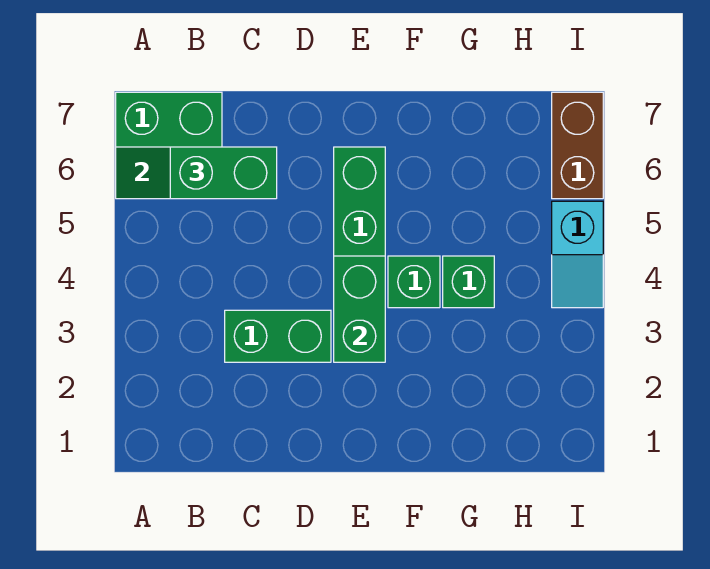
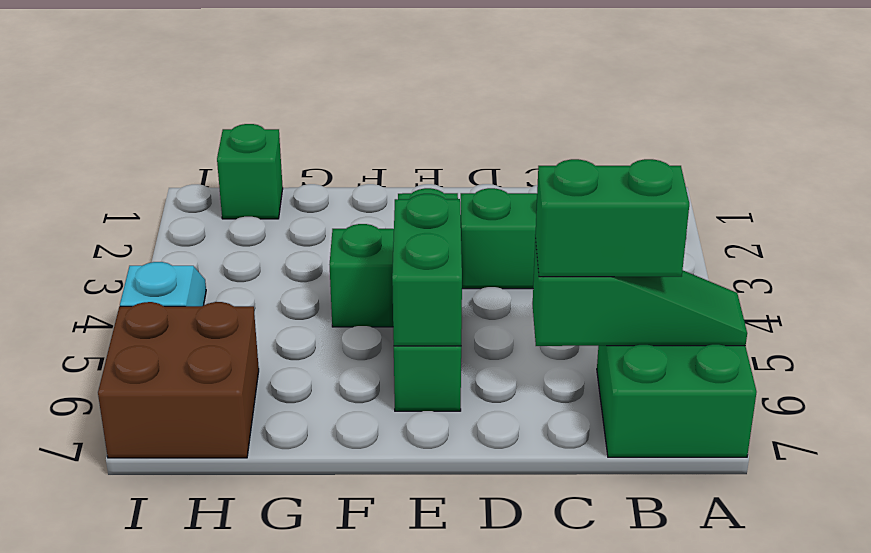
green 1x2 brick [334,256,385,362] -> green 1x2 brick moved to [392,194,462,346]
green 1x1 brick [443,256,494,308] -> green 1x1 brick moved to [217,124,283,219]
brown 1x2 brick [552,92,603,199] -> brown 2x2 brick [98,302,259,458]

